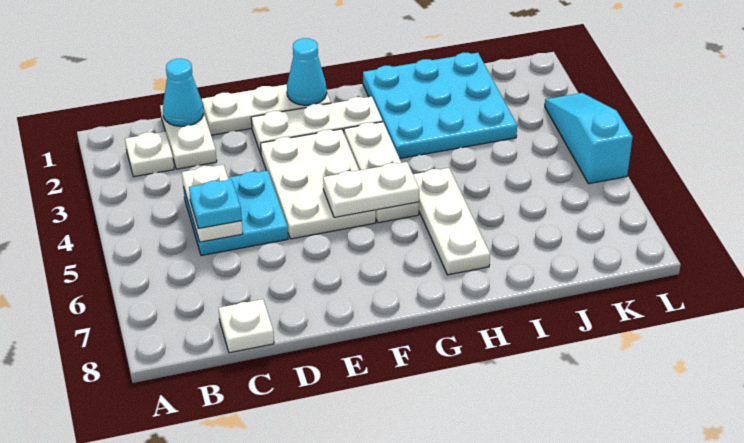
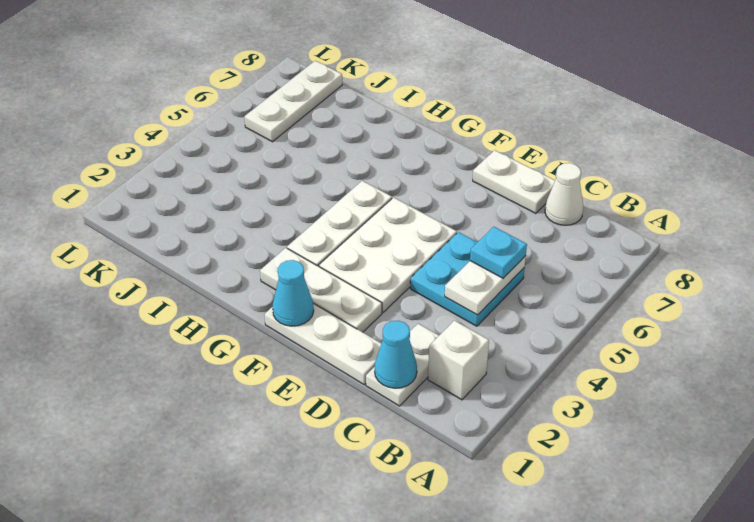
white 1x1 plate [125,132,174,177] -> white 1x1 brick [428,320,489,400]
white 1x1 plate [219,299,274,353] -> white 1x1 cone [545,163,584,225]
white 1x2 plate [323,162,419,217] -> white 1x2 plate moved to [473,150,555,213]
cyan 3x3 plate [363,53,517,158] -> none
white 1x3 plate [413,168,490,275] -> white 1x3 plate moved to [244,61,342,142]
cyan 1x3 slope [545,93,633,184] -> none

